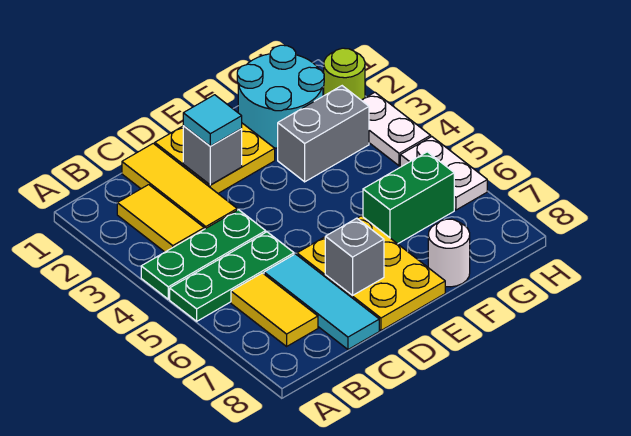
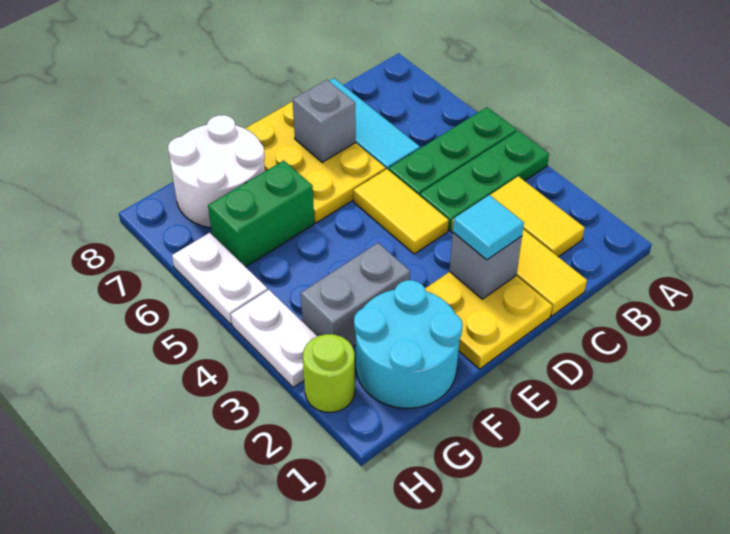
yellow 1x2 tile [231,273,318,346] -> yellow 1x2 tile moved to [353,169,449,254]
white 1x1 round brick [428,219,470,287] -> white 2x2 round brick [168,115,265,228]

